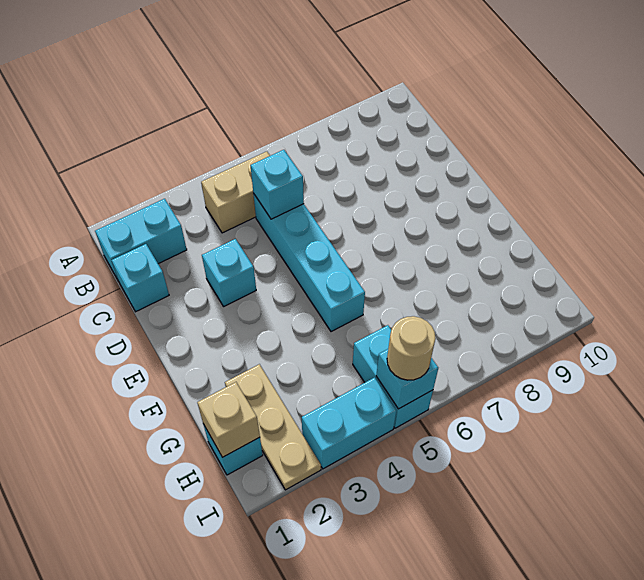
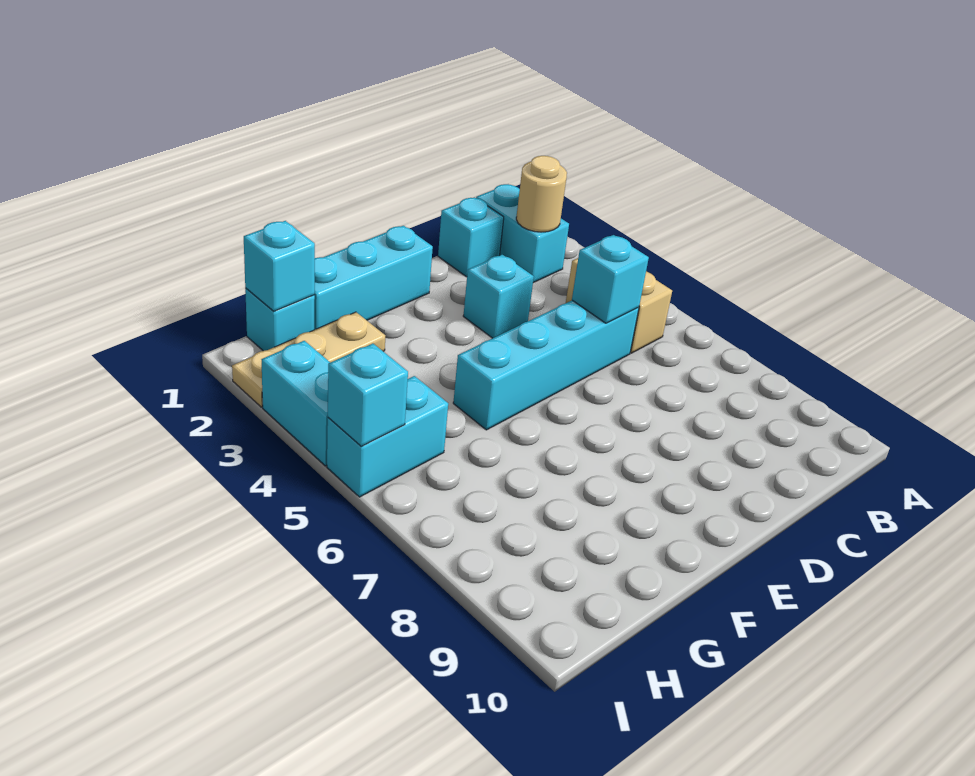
none -> cyan 1x3 brick [314,226,433,330]
tan 1x1 brick [197,382,260,457] -> cyan 1x1 brick [244,221,315,311]
tan 1x1 round brick [387,316,436,380] -> tan 1x1 round brick moved to [516,156,567,232]

